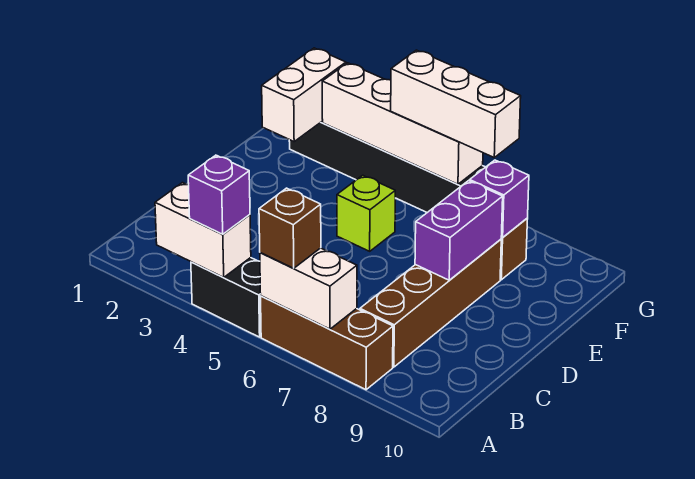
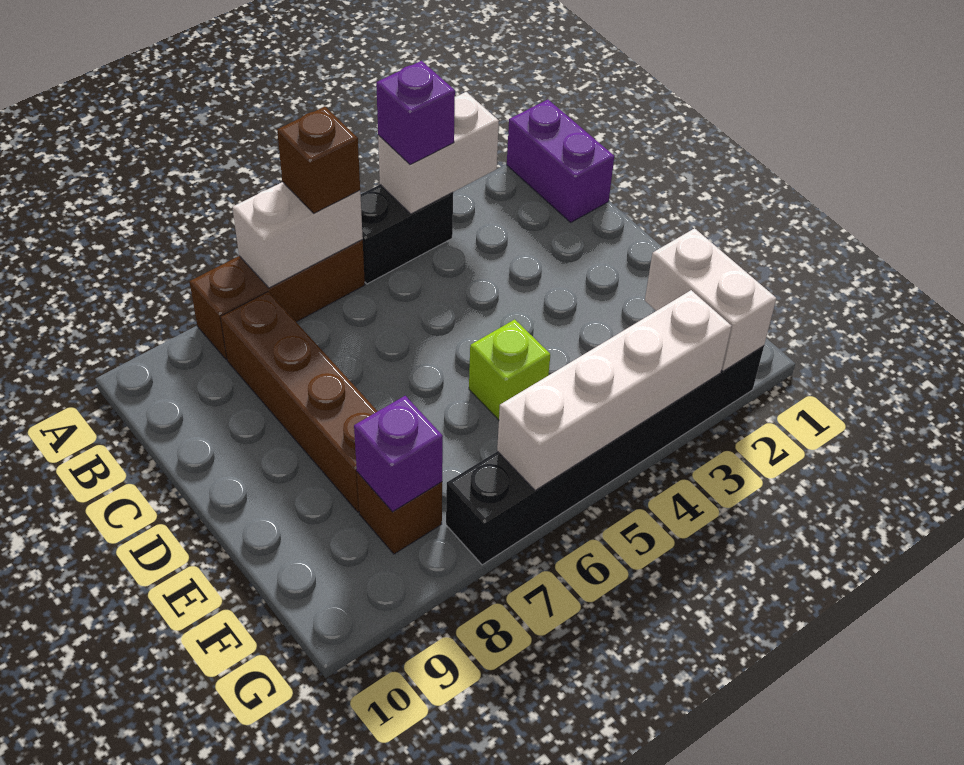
purple 1x2 brick [415,181,503,280] -> purple 1x2 brick moved to [507,100,614,222]
white 1x3 brick [391,50,521,157] -> none

